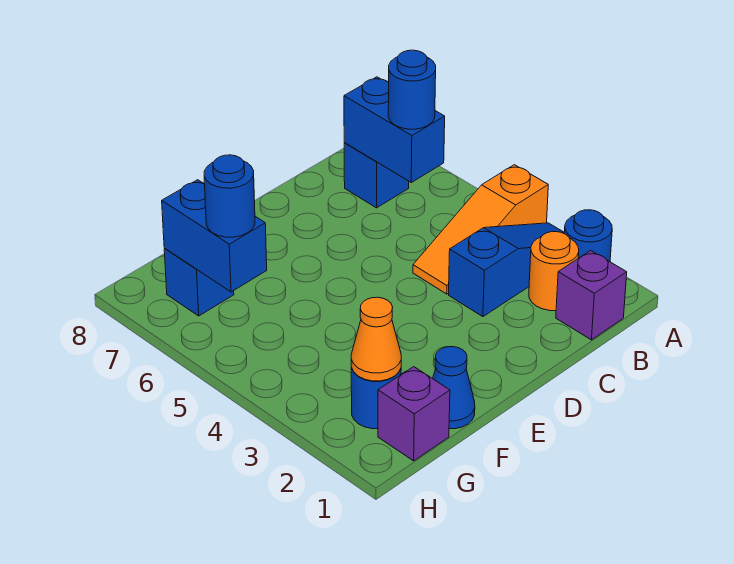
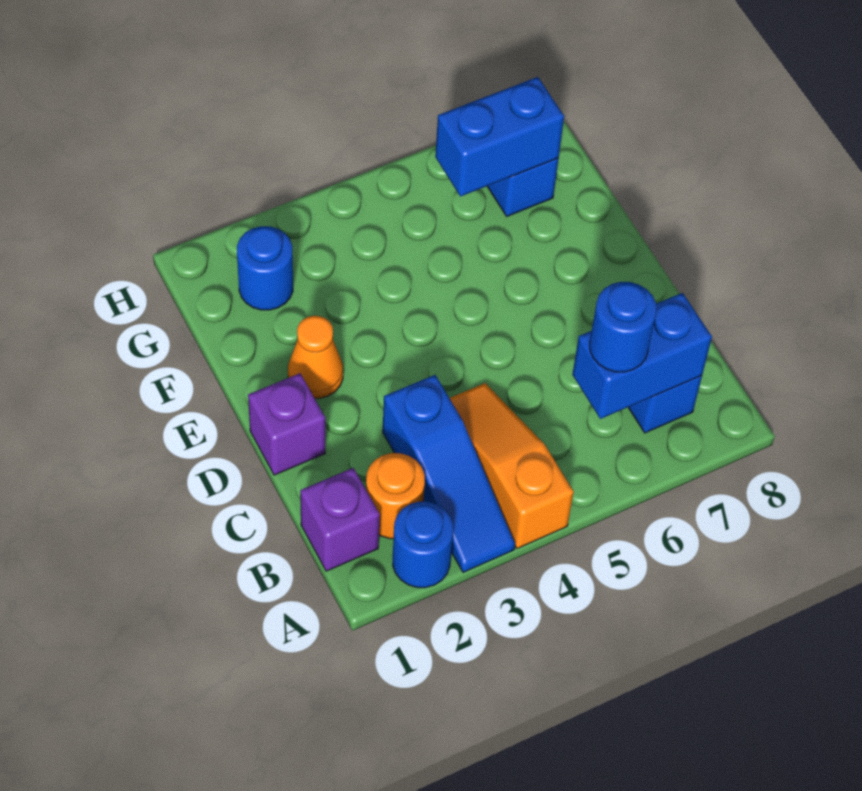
blue 1x1 cone [433,347,475,429] -> none
purple 1x1 brick [378,367,450,461] -> purple 1x1 brick moved to [248,373,325,475]
orange 1x1 cone [351,297,401,381] -> orange 1x1 cone moved to [288,316,343,399]
blue 1x1 round brick [204,155,255,237] -> none

